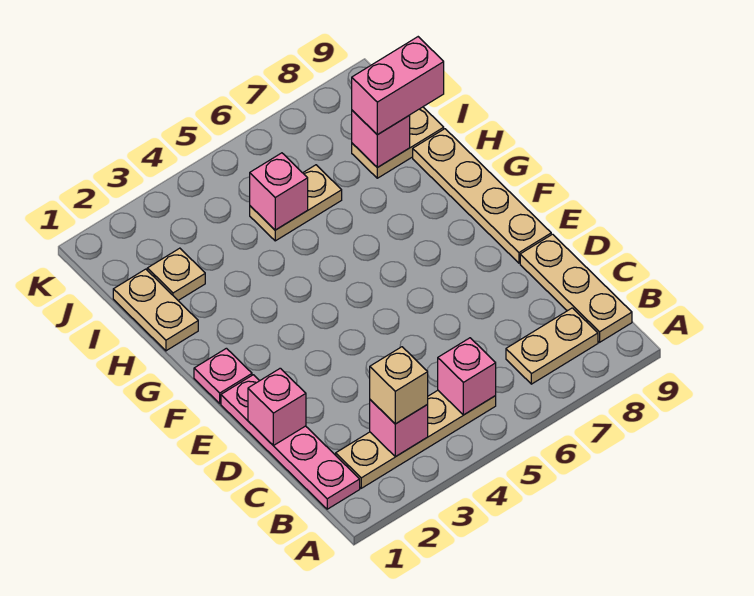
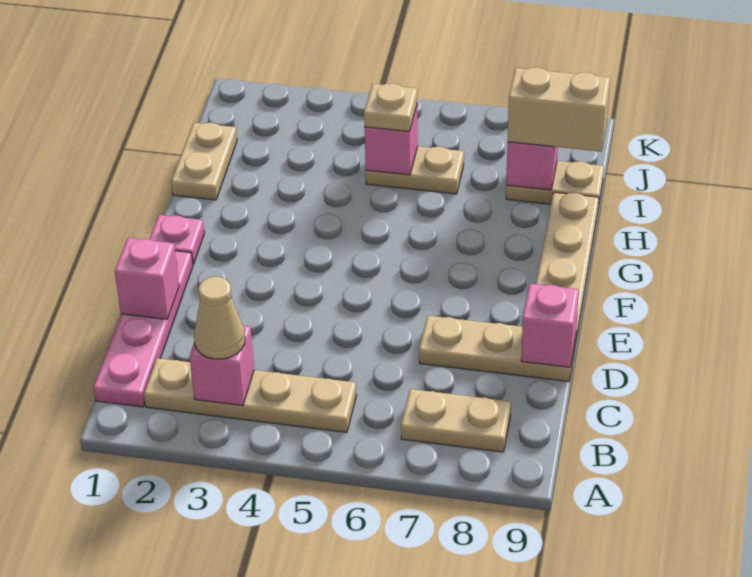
tan 1x1 brick [370,347,428,424] -> tan 1x1 cone [194,277,245,359]
pink 1x1 brick [438,338,496,415] -> pink 1x1 brick moved to [521,284,579,367]
tan 1x3 plate [520,234,632,342] -> tan 1x3 plate turned to [419,316,576,382]
tan 1x1 plate [147,248,205,300] -> tan 1x1 plate moved to [364,83,417,132]
pink 1x2 brick [352,37,444,135] -> tan 1x2 brick [508,67,610,152]

